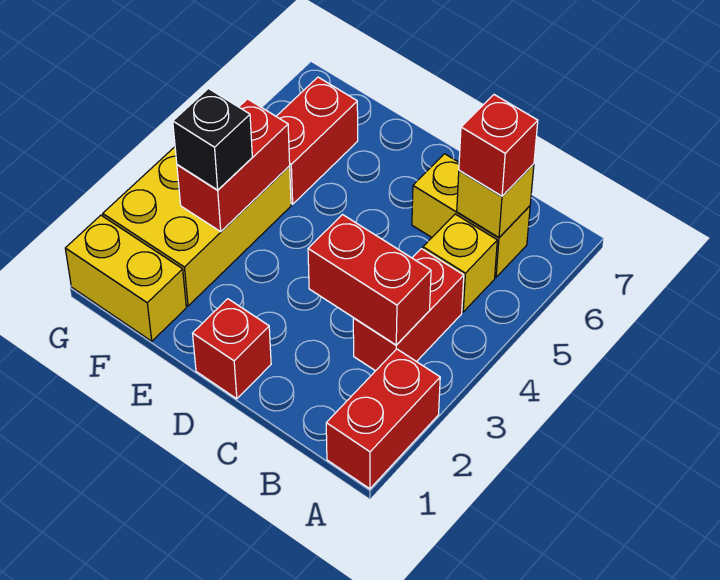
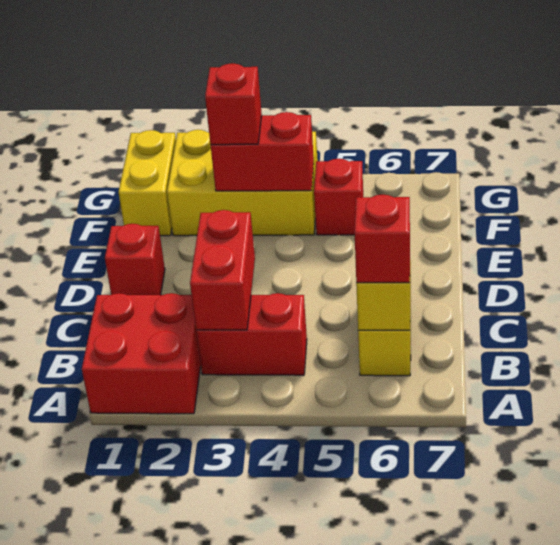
red 1x2 brick [326,349,440,489] -> red 2x2 brick [82,293,201,414]
yellow 1x1 brick [423,214,497,312] -> none
black 1x1 brick [173,89,252,190] -> red 1x1 brick [205,63,262,145]
red 1x2 brick [276,77,358,204] -> red 1x1 brick [314,159,363,235]

